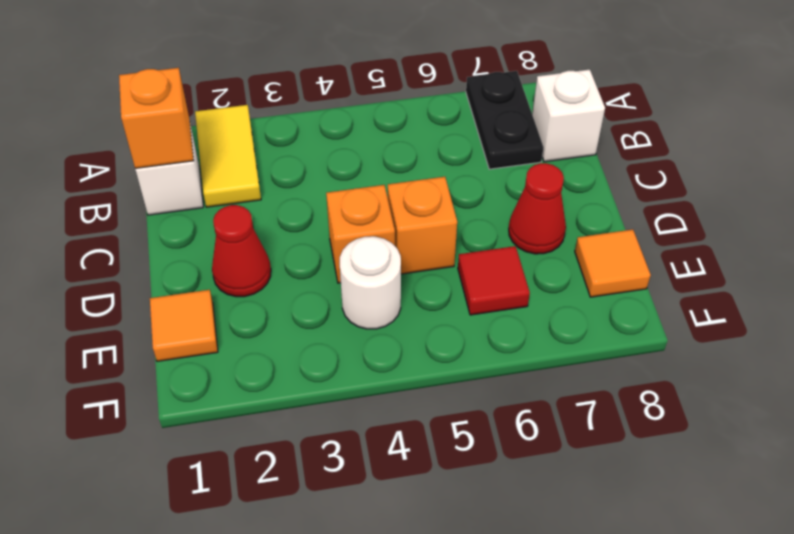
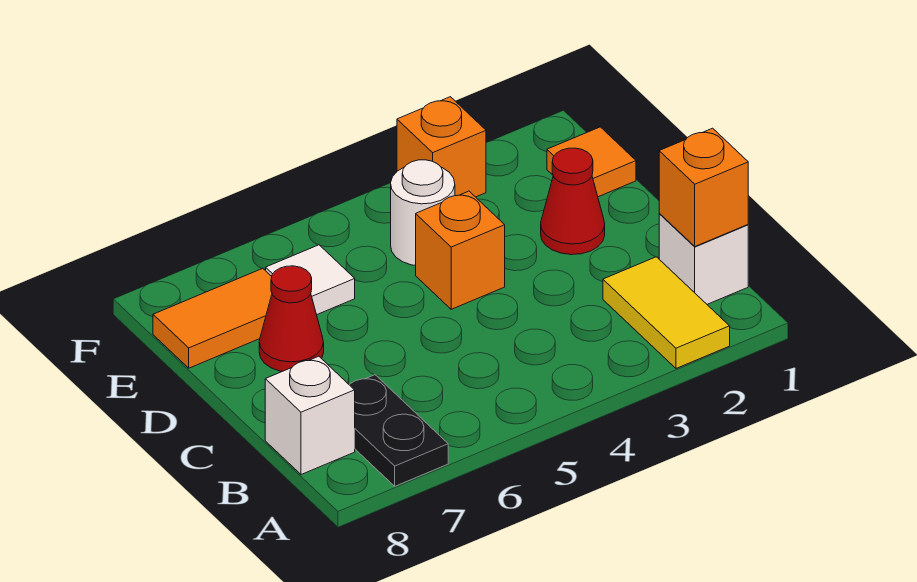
orange 1x1 brick [388,177,457,274] -> orange 1x1 brick moved to [397,97,486,197]
red 1x1 tile [458,246,530,315] -> white 1x1 tile [266,245,355,315]
orange 1x1 tile [575,229,651,297] -> orange 1x2 tile [153,268,272,368]

